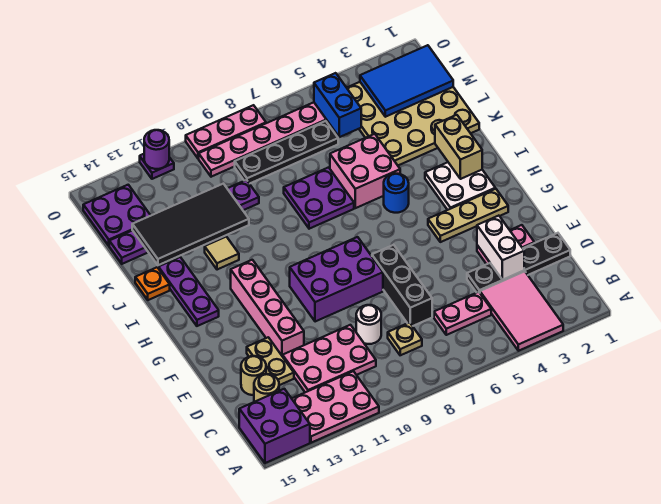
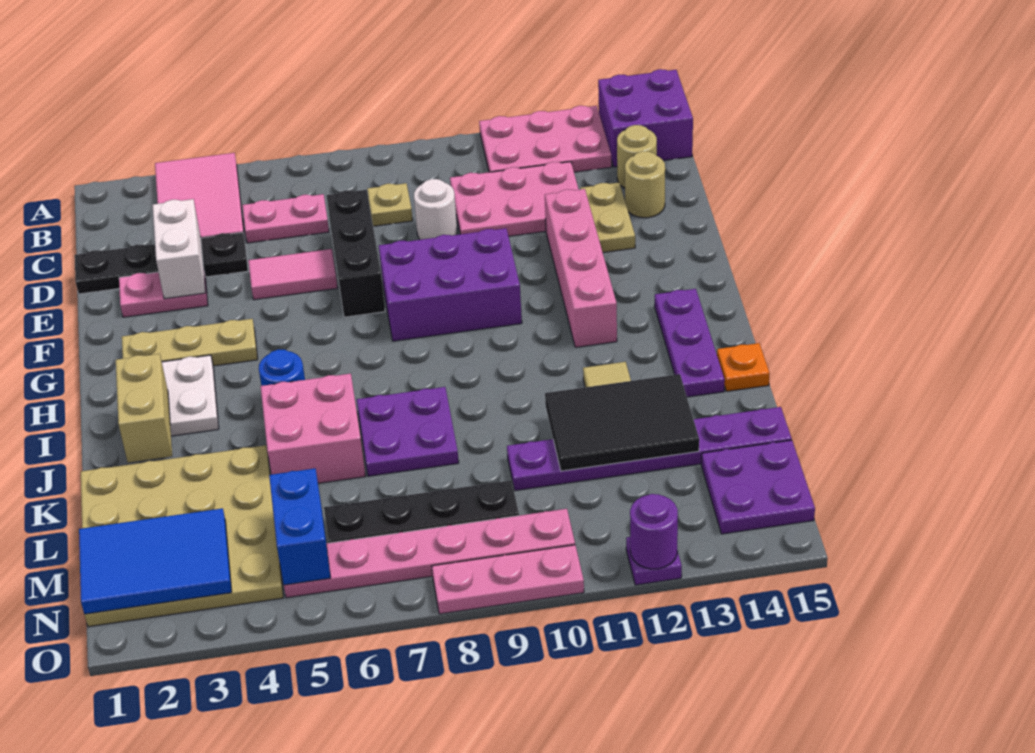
none -> pink 1x2 tile [248,249,337,300]
black 2x4 tile [132,184,249,265] -> black 2x3 tile [545,374,699,471]

